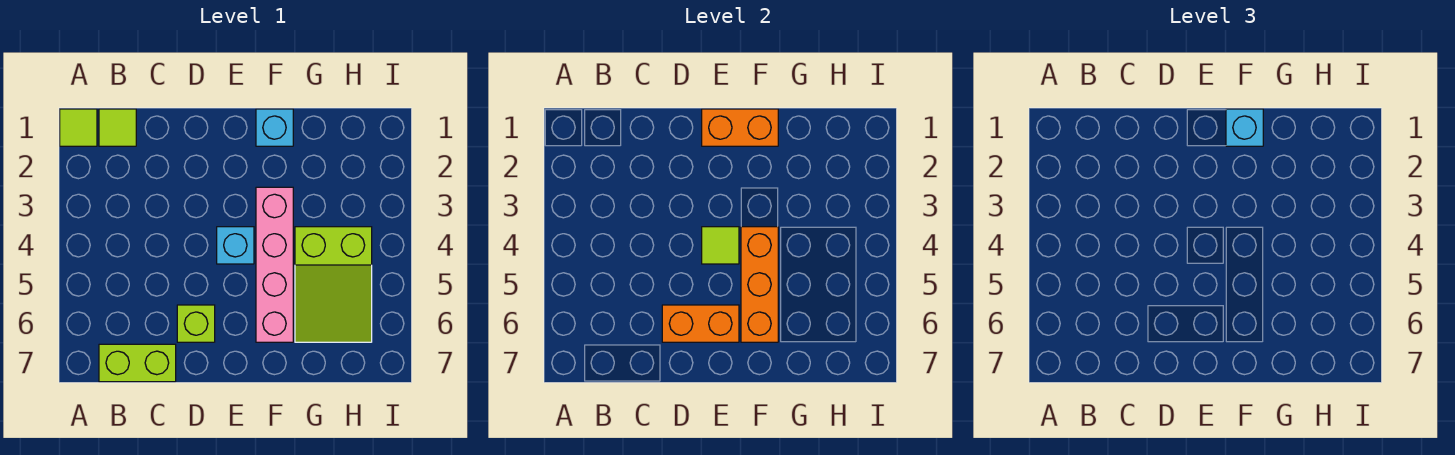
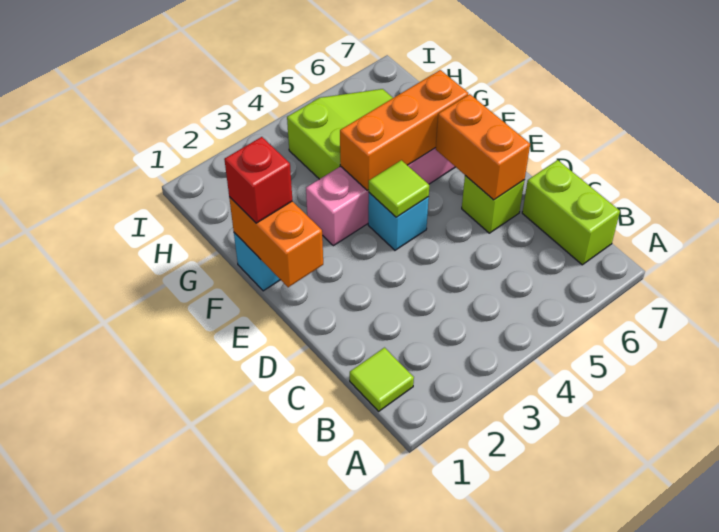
lime 1x1 tile [60,109,97,146] -> none
cyan 1x1 brick [1226,109,1263,146] -> red 1x1 brick [224,137,292,223]

